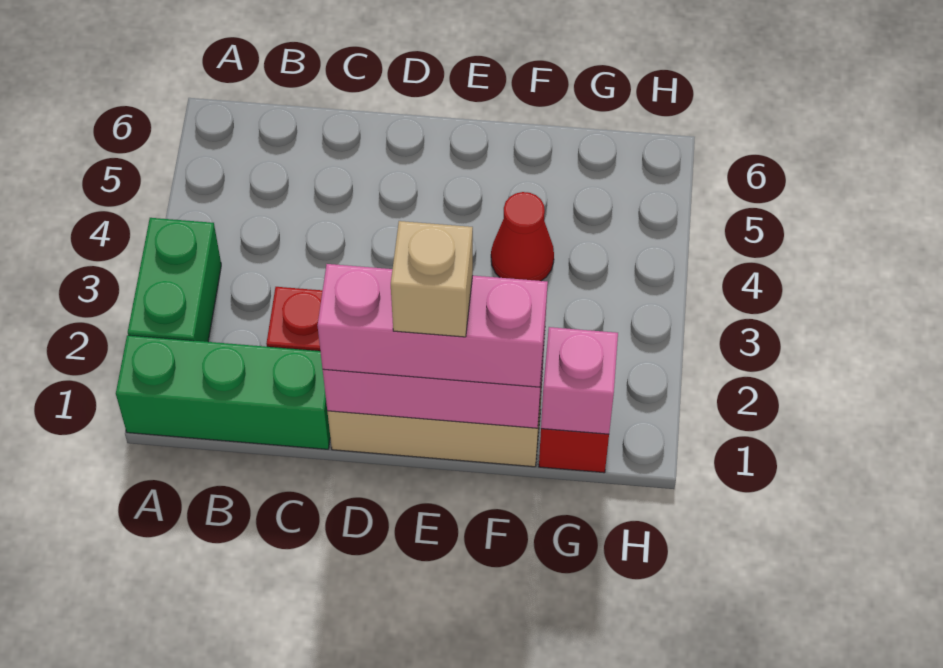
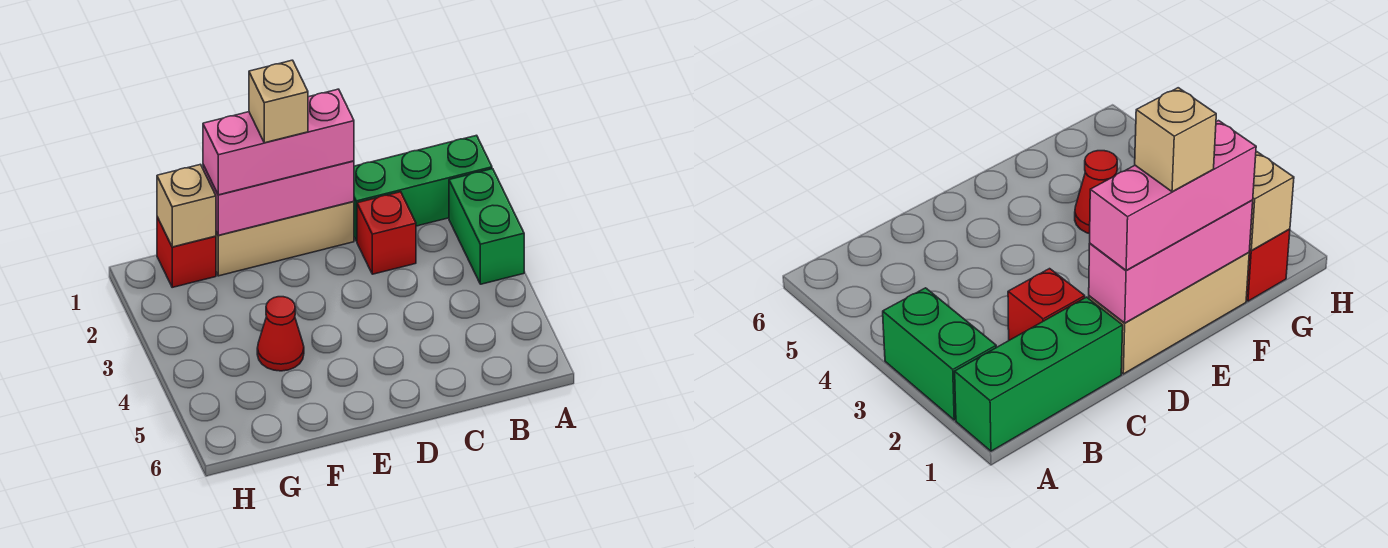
pink 1x1 brick [541,327,618,434] -> tan 1x1 brick [157,164,216,247]

